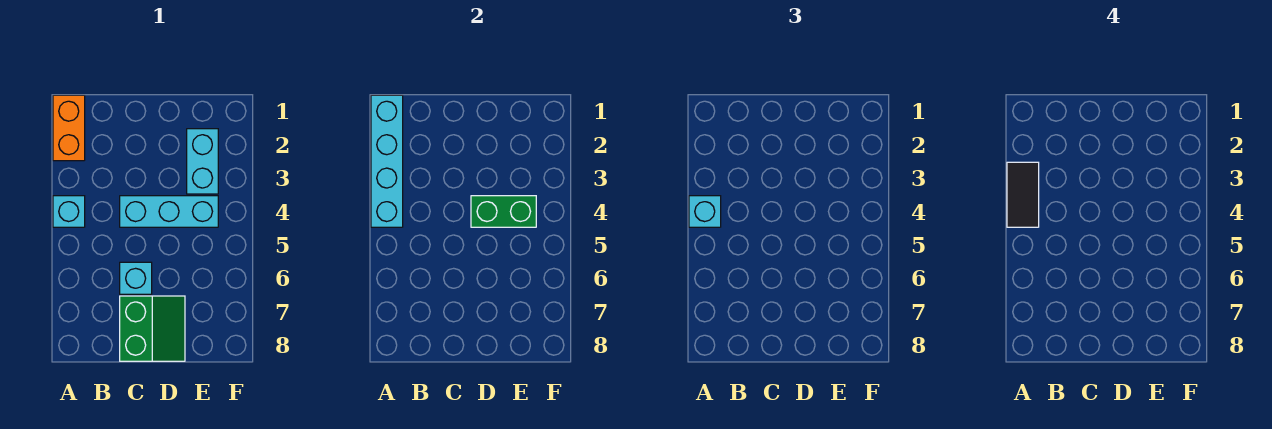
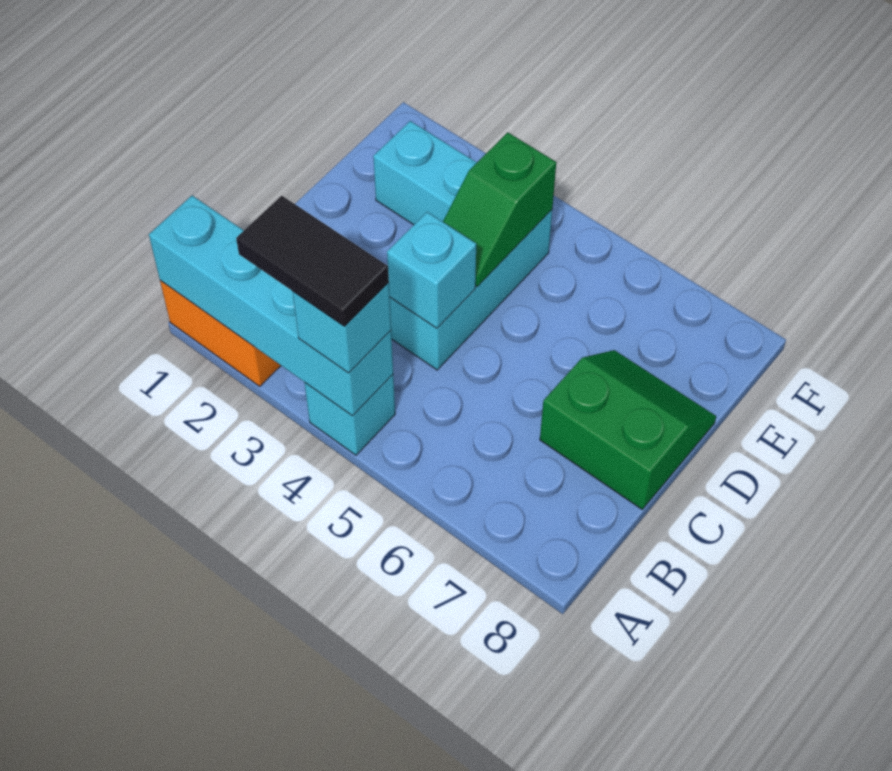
cyan 1x1 brick [120,262,152,294] -> cyan 1x1 brick moved to [387,212,476,328]
green 1x2 brick [471,196,536,227] -> green 1x2 slope [443,132,556,287]

